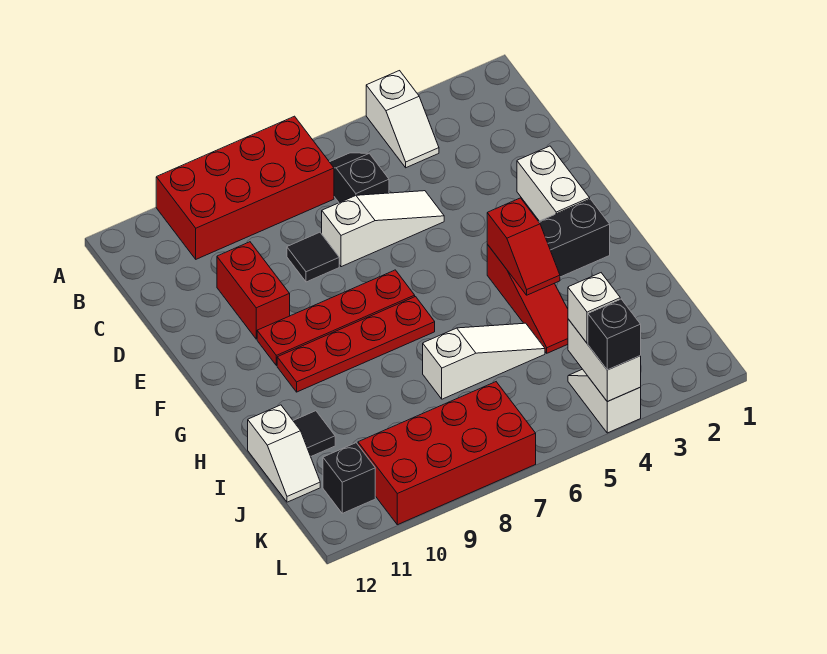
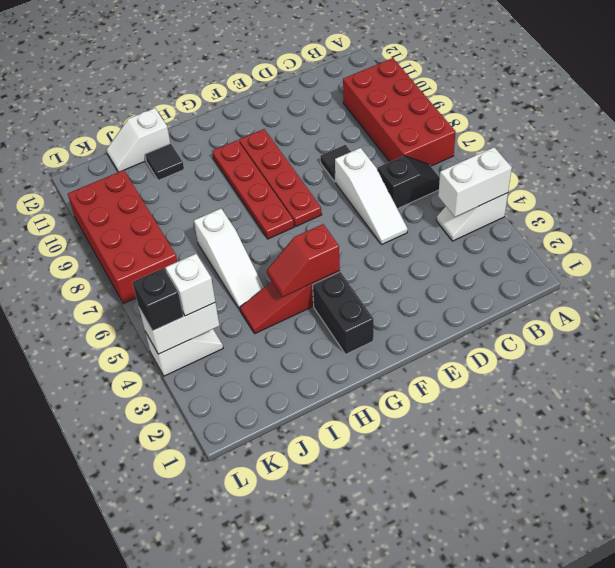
red 1x2 brick [217,242,290,339] -> none
white 1x2 brick [517,146,590,221] -> white 1x2 brick moved to [438,147,512,217]
black 1x1 brick [323,443,375,513] -> none

